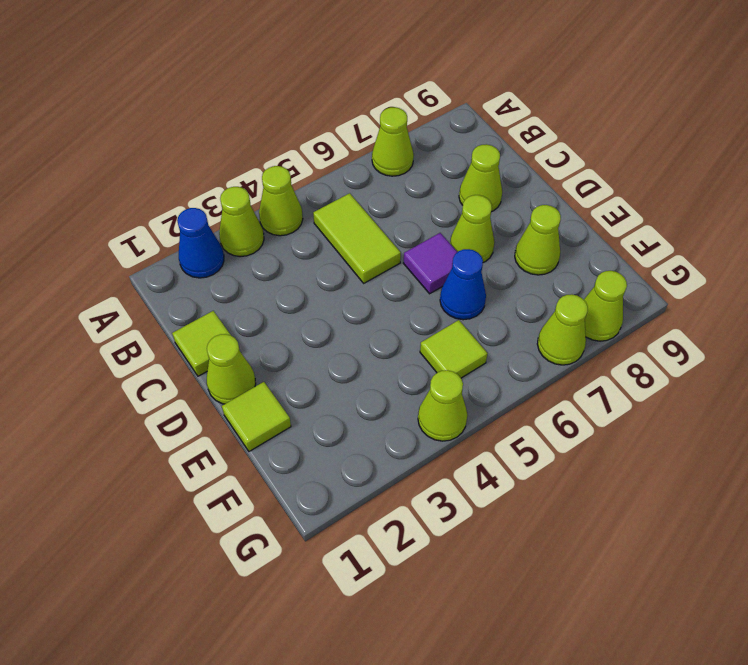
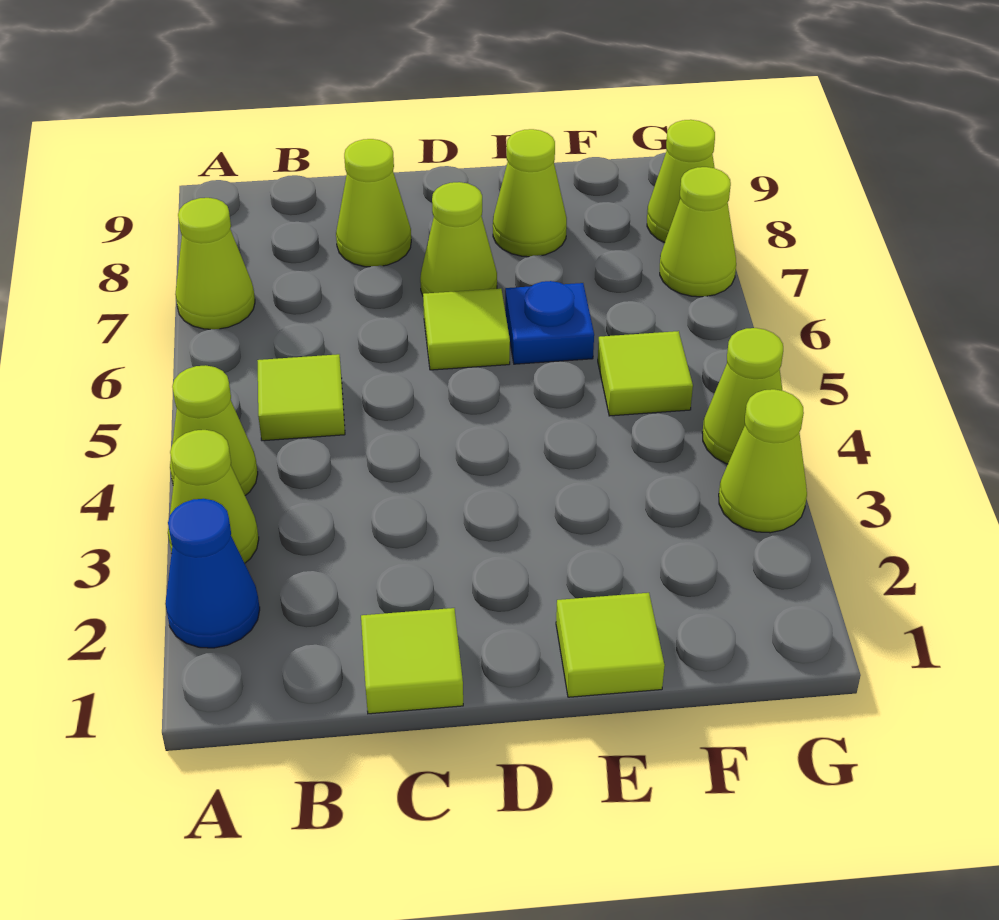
lime 1x2 tile [313,193,401,283] -> lime 1x1 tile [257,354,345,441]
lime 1x1 cone [207,334,256,404] -> lime 1x1 cone moved to [719,389,807,533]
purple 1x1 tile [403,233,457,294] -> lime 1x1 tile [423,288,510,370]
blue 1x1 cone [440,249,486,320] -> blue 1x1 plate [505,281,594,364]

